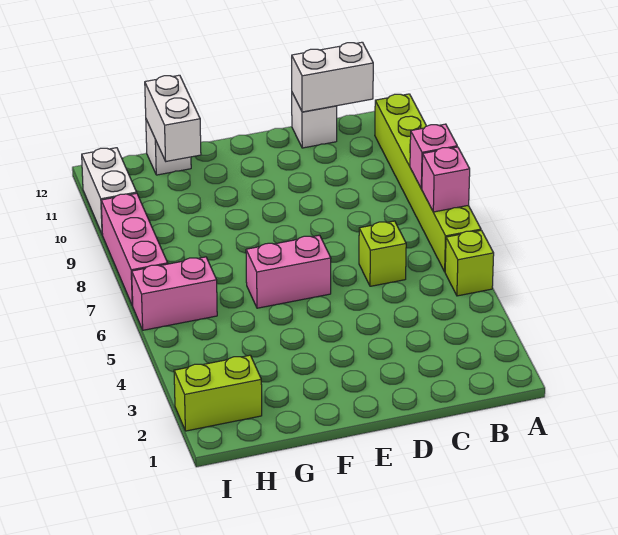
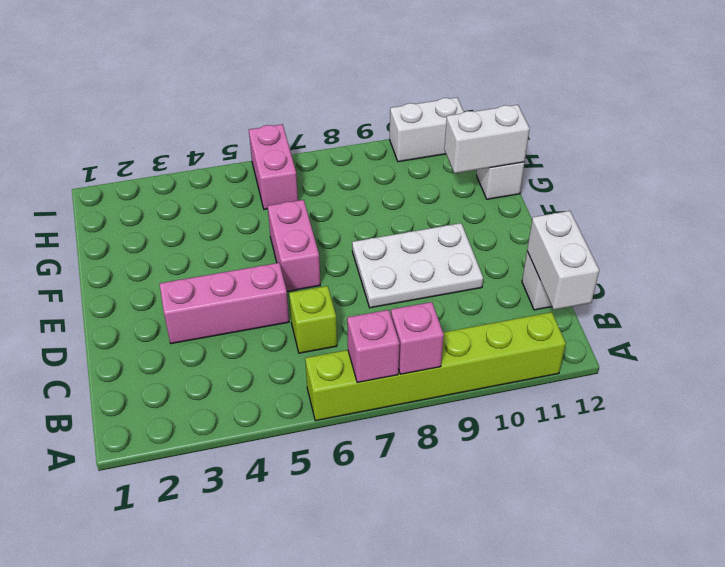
lime 1x1 brick [445,230,494,296] -> none
none -> white 2x3 plate [352,223,483,308]
lime 1x2 brick [174,355,262,431] -> none
pink 1x3 brick [101,193,168,306] -> pink 1x3 brick moved to [160,263,289,344]

